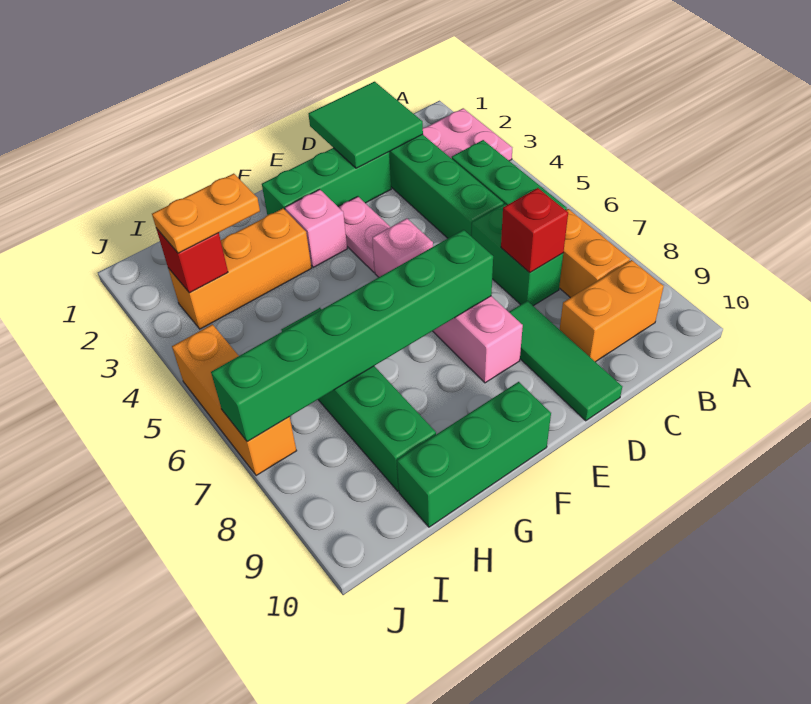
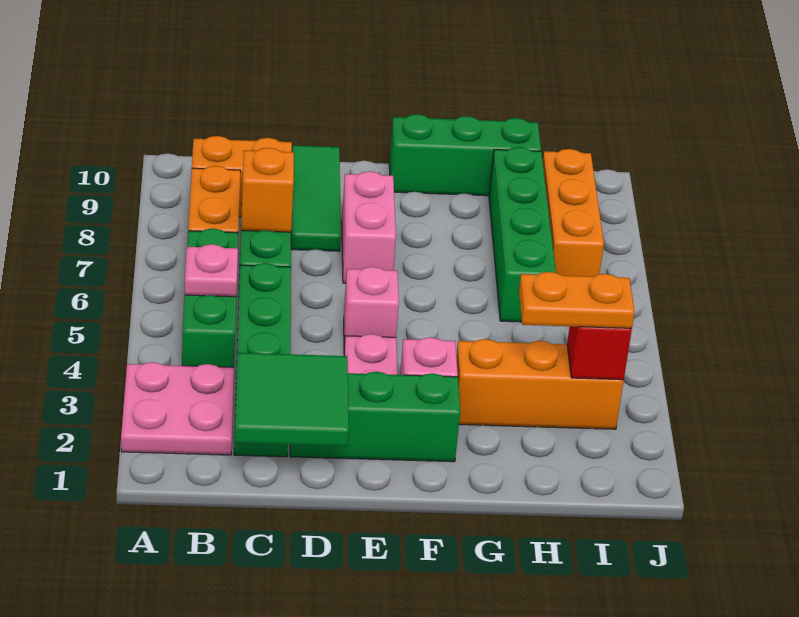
none -> pink 1x1 plate [185,244,238,297]
red 1x1 brick [501,188,568,273] -> orange 1x1 brick [241,148,294,232]
green 1x6 brick [211,230,493,442] -> none
orange 1x3 brick [172,324,297,476] -> orange 1x3 brick moved to [543,149,604,276]

